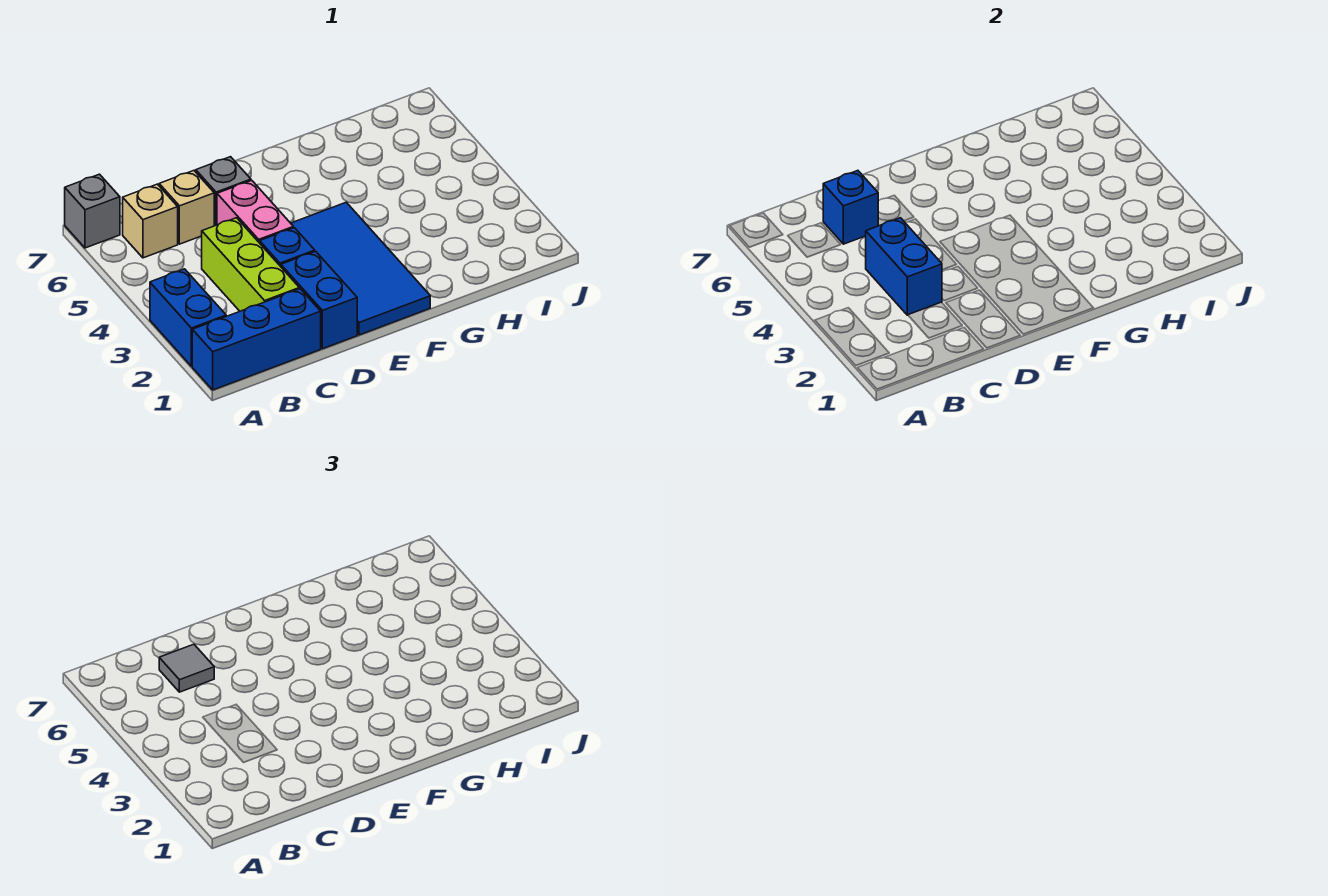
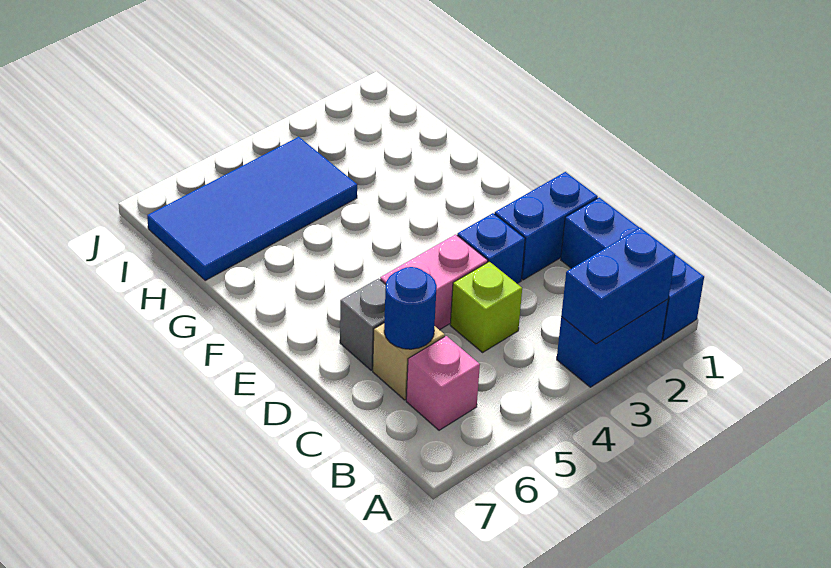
grey 1x1 brick [65,174,120,248] -> none
tan 1x1 brick [123,184,178,258] -> pink 1x1 brick [406,336,480,430]
lime 1x3 brick [202,218,299,311] -> lime 1x1 brick [450,262,522,352]
blue 1x2 brick [866,218,942,315] -> blue 1x2 brick moved to [561,228,675,344]
blue 1x1 brick [823,171,878,244] -> blue 1x1 round brick [384,267,437,349]
grey 1x1 tile [159,644,214,692] -> none
blue 2x4 tile [291,202,430,335] -> blue 2x4 tile moved to [147,137,357,280]

